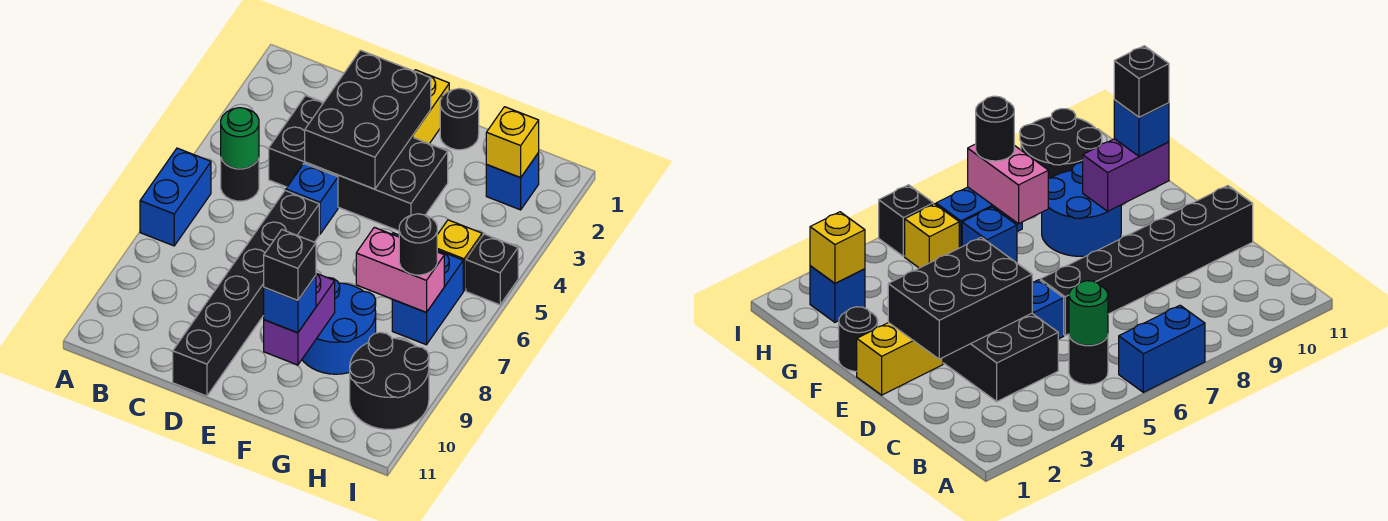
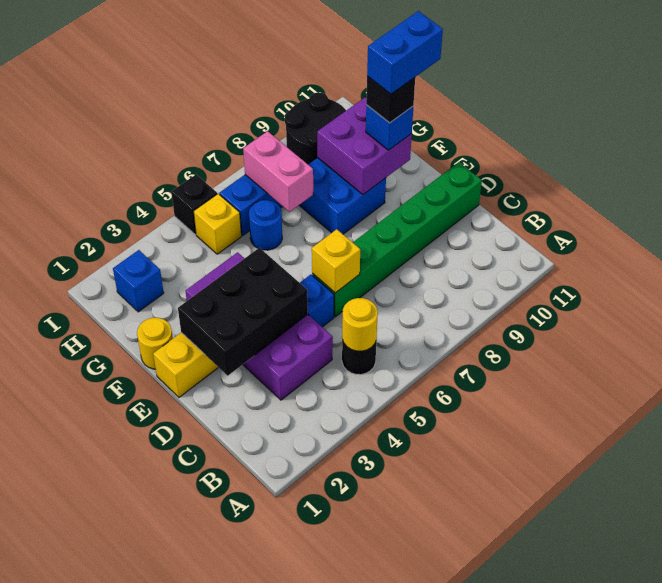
blue 1x2 brick [140,148,211,246] -> blue 1x2 brick moved to [367,11,443,94]
green 1x1 round brick [221,108,259,169] -> yellow 1x1 round brick [342,298,378,351]
black 2x4 brick [269,95,448,231] -> purple 2x4 brick [185,252,333,400]
black 1x6 brick [173,190,319,396] -> green 1x6 brick [312,162,482,317]
black 1x1 round brick [440,89,479,150] -> yellow 1x1 round brick [137,318,173,369]
blue 2x2 round brick [302,277,376,374] -> blue 2x2 brick [299,158,386,234]
purple 1x2 brick [264,273,335,365] -> purple 2x2 brick [317,97,412,195]
blue 1x1 brick [962,207,1017,263] -> blue 1x1 round brick [249,200,282,250]
yellow 1x1 brick [486,107,539,178] -> yellow 1x1 brick moved to [312,229,360,293]
black 1x1 round brick [399,214,437,275] -> none

